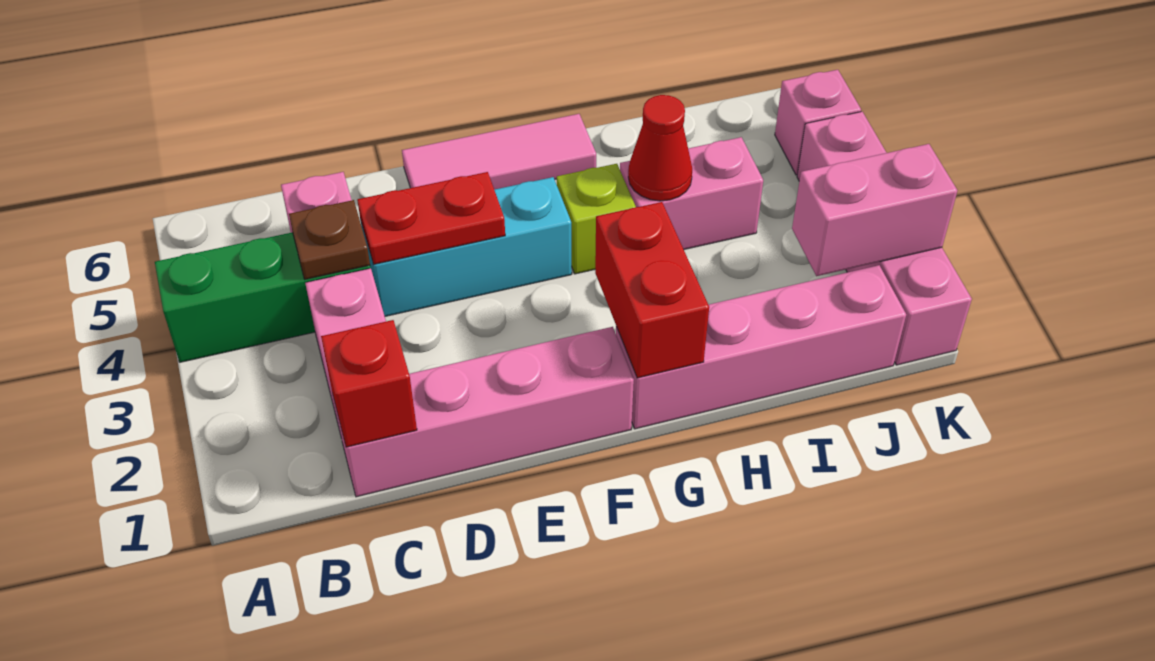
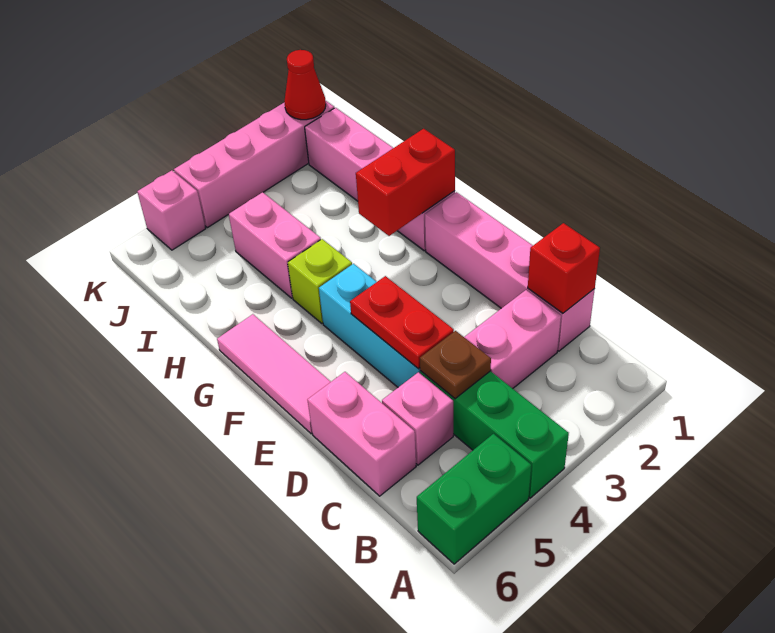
none -> green 1x2 brick [417,434,531,564]
red 1x1 cone [628,95,692,201] -> red 1x1 cone moved to [284,50,326,120]
pink 1x2 brick [792,144,957,276] -> pink 1x2 brick moved to [308,372,416,496]

